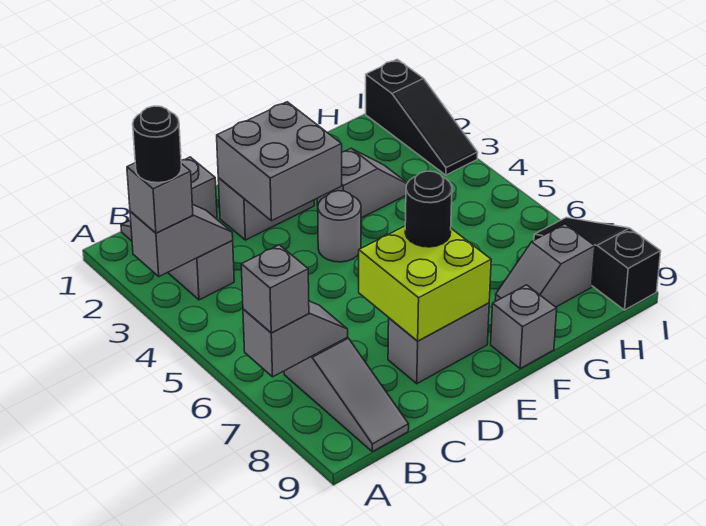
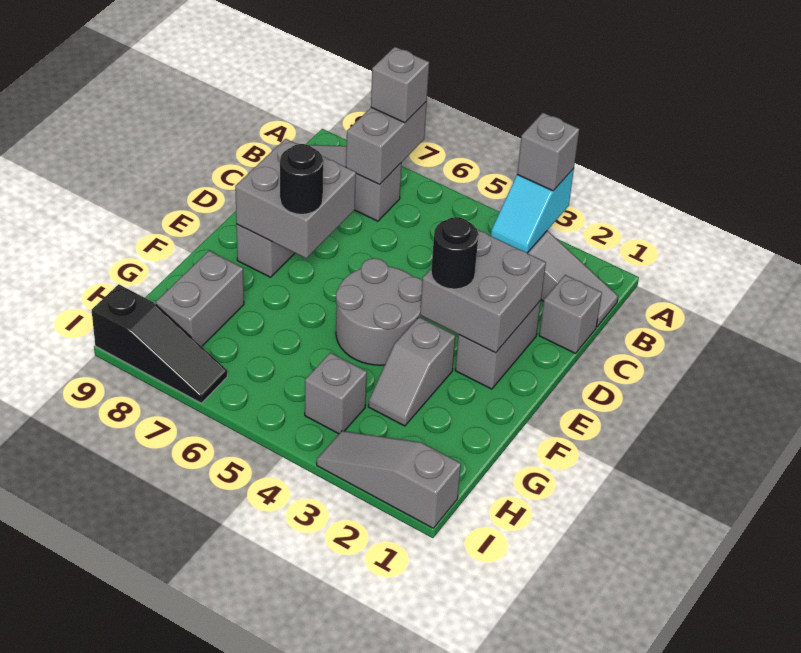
grey 1x2 slope [130,204,233,276] -> cyan 1x2 slope [491,169,574,253]
black 1x1 round brick [133,106,182,183] -> black 1x1 round brick moved to [431,217,479,289]
grey 1x2 slope [243,301,348,377] -> grey 1x2 brick [346,102,427,185]
lime 2x2 brick [359,226,491,341] -> grey 2x2 brick [235,139,356,258]
grey 1x1 round brick [318,191,361,262] -> grey 2x2 round brick [336,258,423,365]
grey 1x1 brick [491,285,557,369] -> grey 1x1 brick moved to [305,353,367,434]
grey 1x2 slope [495,224,595,307] -> grey 1x2 brick [156,251,244,346]
black 1x3 slope [366,59,478,175] -> grey 1x3 slope [317,431,461,528]

